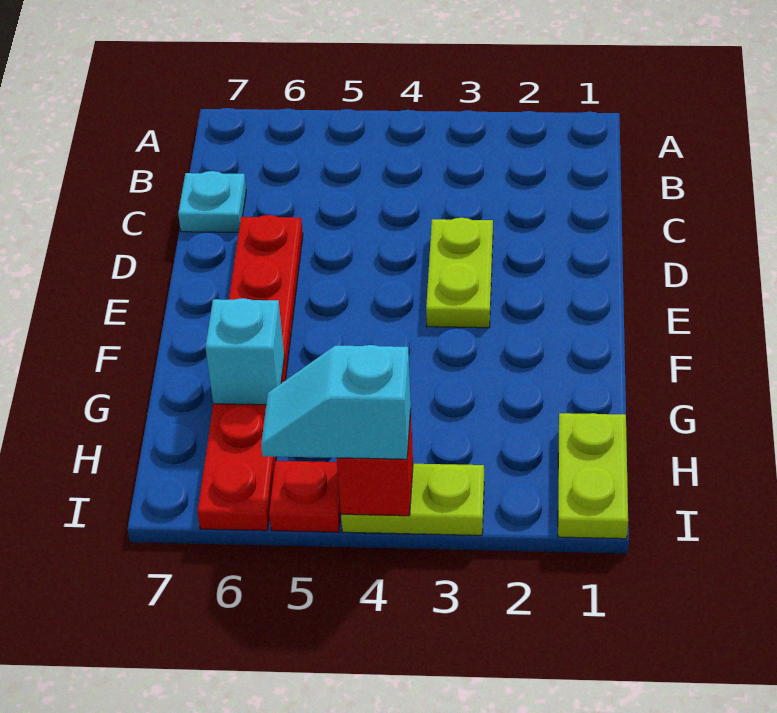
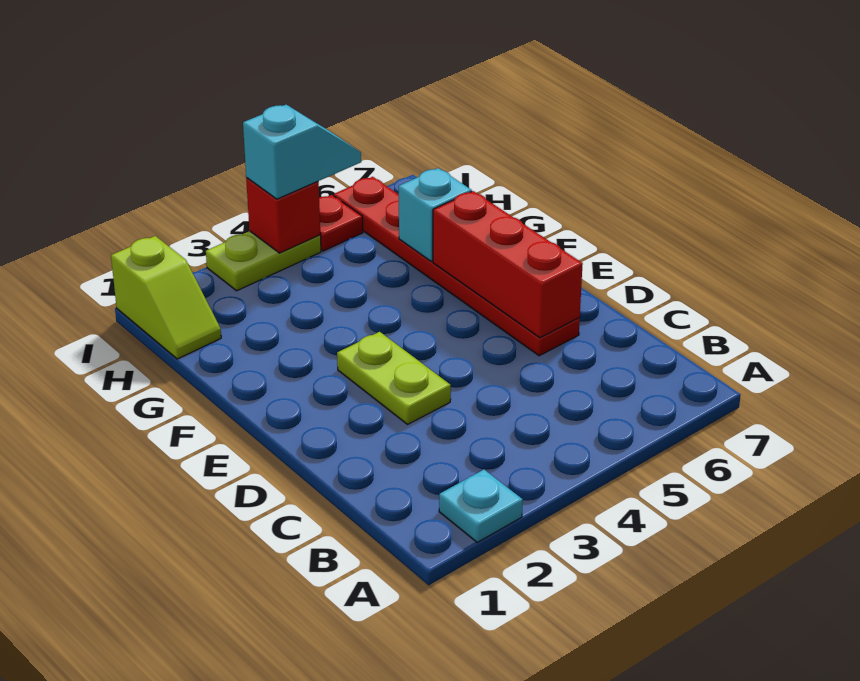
cyan 1x1 plate [178,171,246,232] -> cyan 1x1 plate moved to [439,469,523,542]
none -> red 1x3 brick [433,191,583,338]
lime 1x2 plate [558,413,628,539] -> lime 1x2 slope [111,236,221,359]

